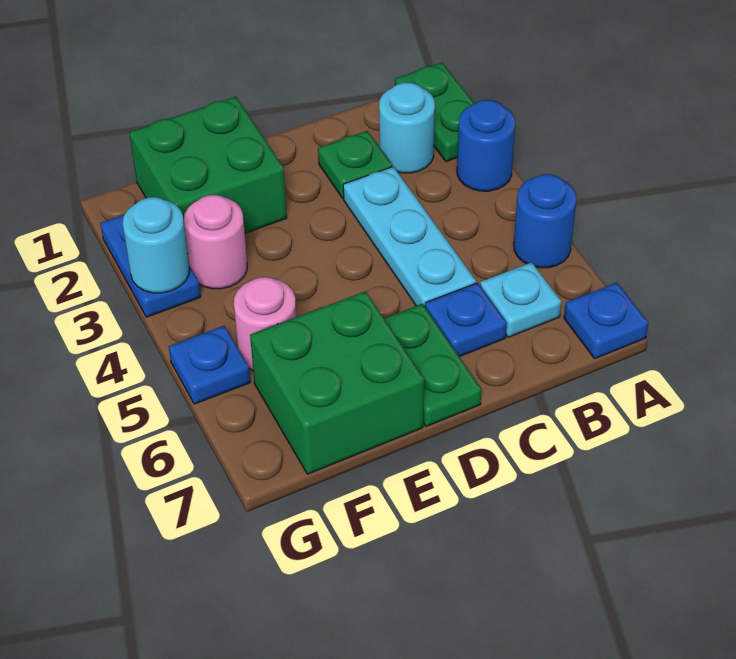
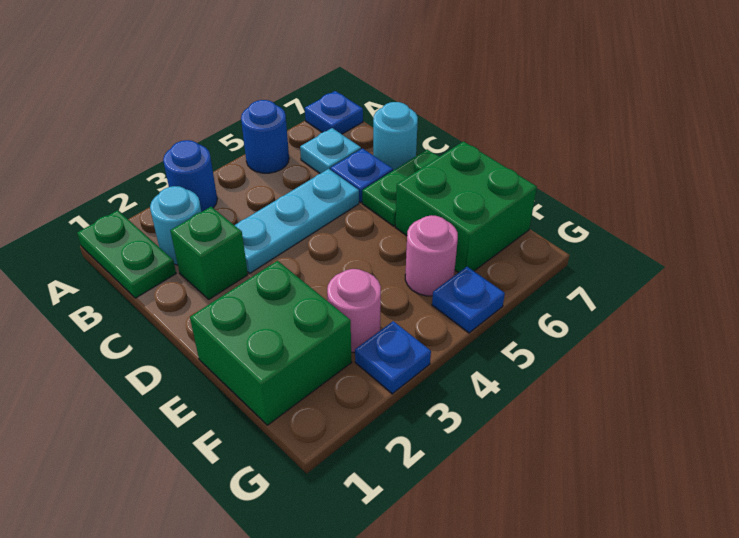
green 1x2 plate [395,63,475,162] -> green 1x2 plate turned to [77,210,176,298]
green 1x1 plate [318,131,392,198] -> green 1x1 brick [170,207,248,299]
blue 1x2 plate [101,214,201,317] -> blue 1x1 plate [355,321,431,394]
cyan 1x1 round brick [123,197,190,293] -> cyan 1x1 round brick moved to [373,102,418,170]

